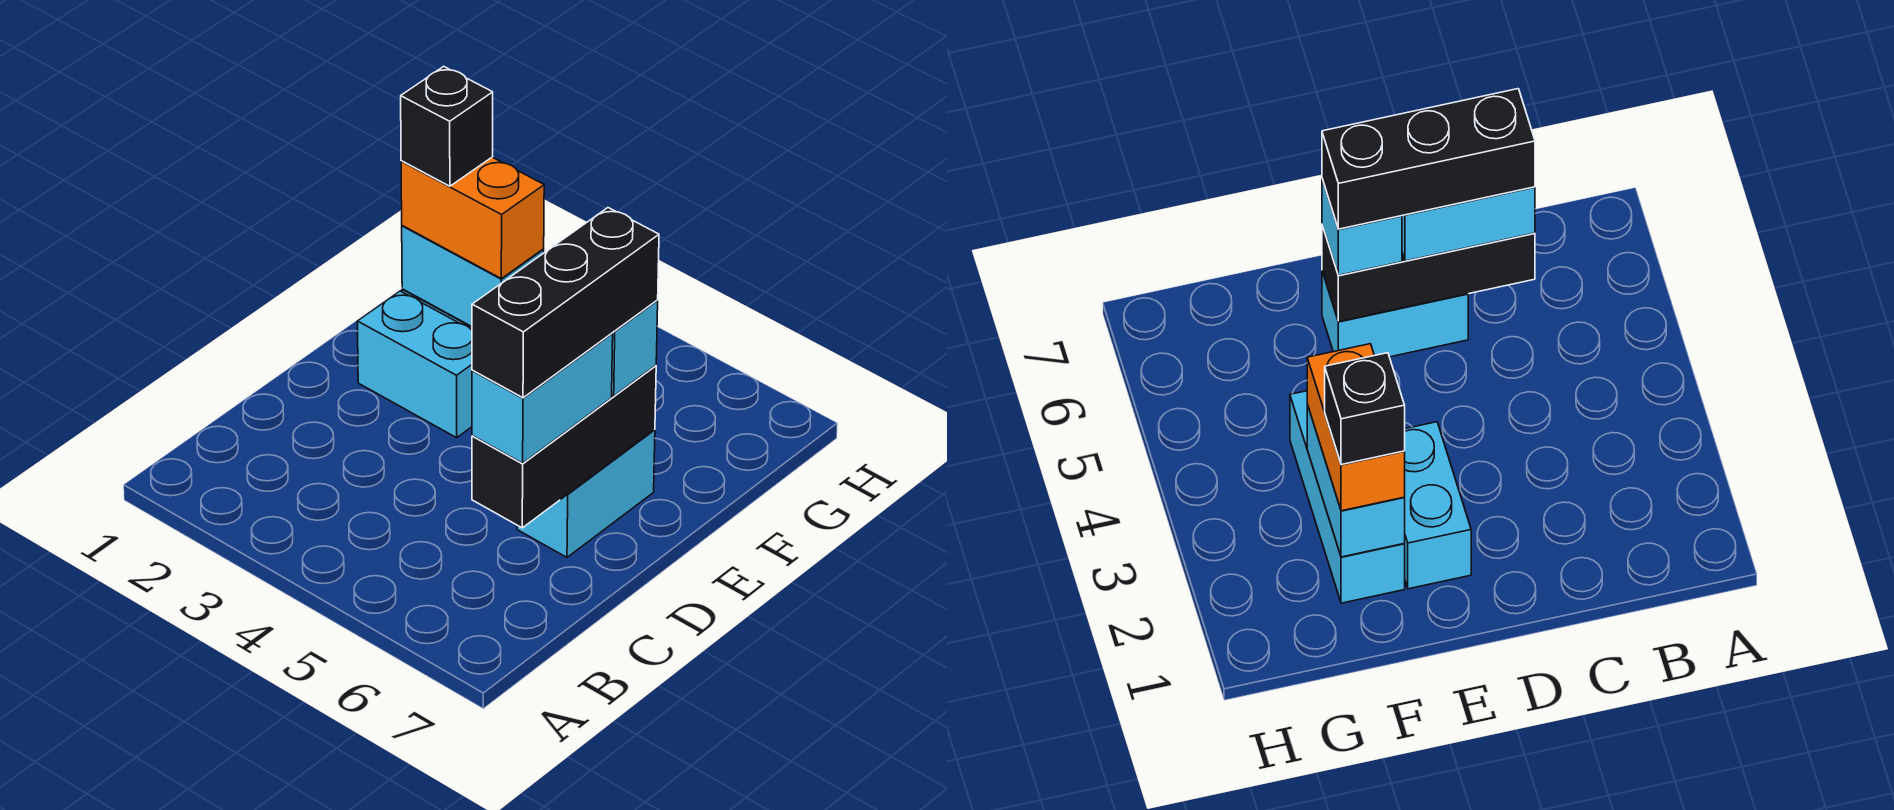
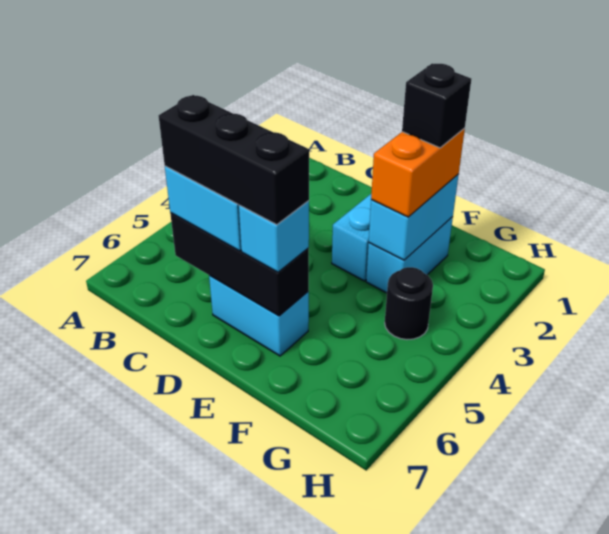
cyan 1x3 brick [1290,391,1405,603] -> cyan 1x2 brick [366,217,453,293]
none -> black 1x1 round brick [385,267,433,340]

